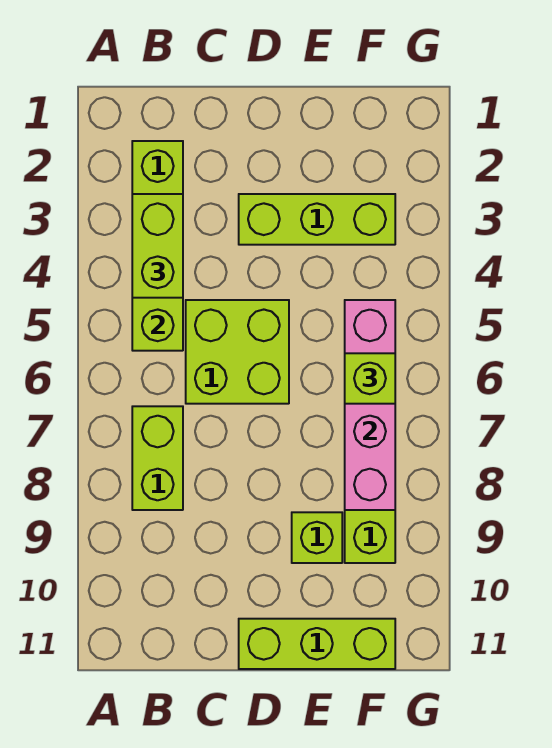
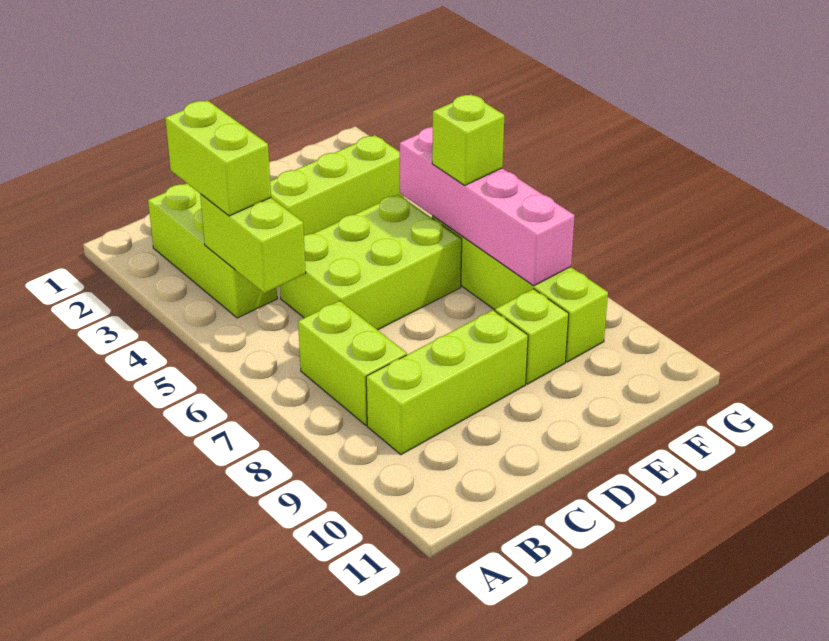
lime 2x2 brick [186,300,289,404] -> lime 2x3 brick [280,195,462,330]
lime 1x3 brick [239,619,395,669] -> lime 1x3 brick moved to [366,310,528,455]

